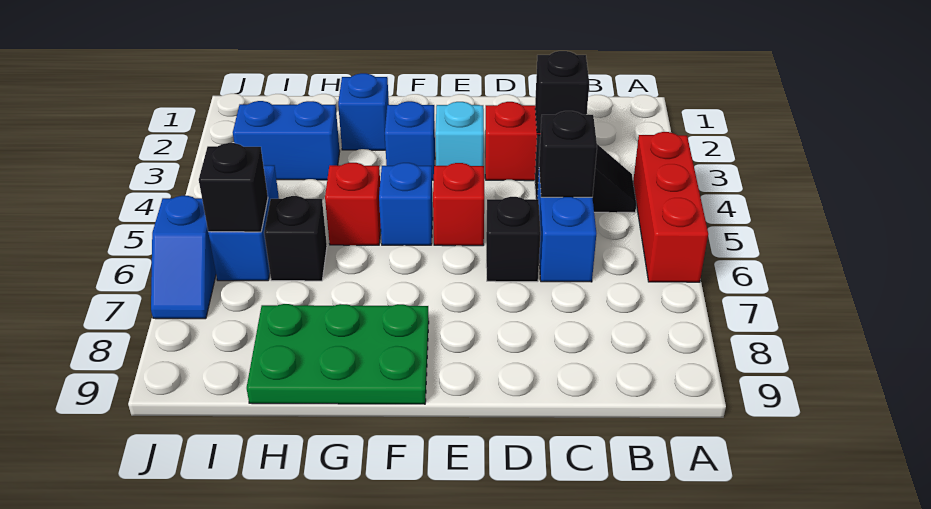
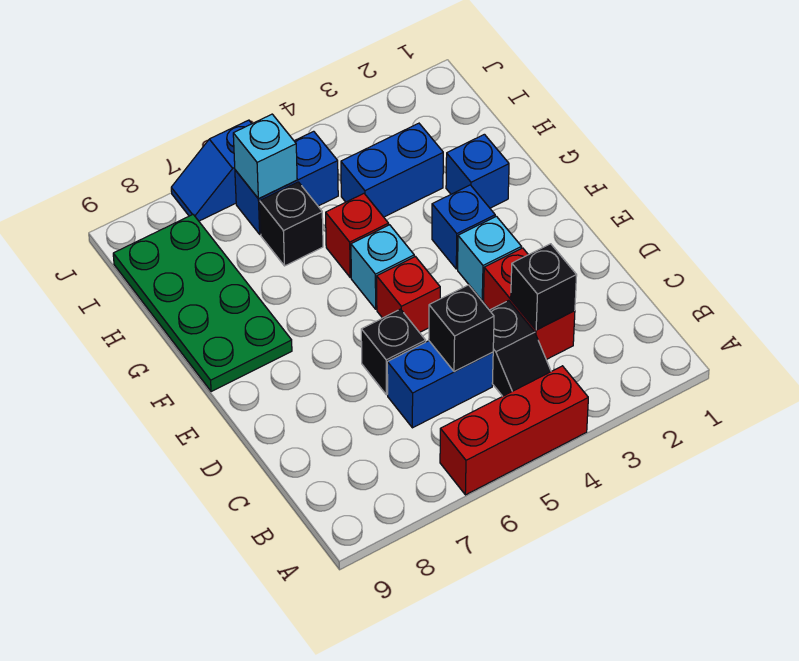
blue 1x1 brick [379,163,433,245] -> cyan 1x1 brick [351,225,414,309]
green 2x3 plate [247,304,429,404] -> green 2x4 plate [113,214,292,392]
blue 1x2 brick [233,101,340,180] -> blue 1x2 brick turned to [341,123,443,217]
black 1x1 brick [199,143,268,232] -> cyan 1x1 brick [233,114,297,199]

